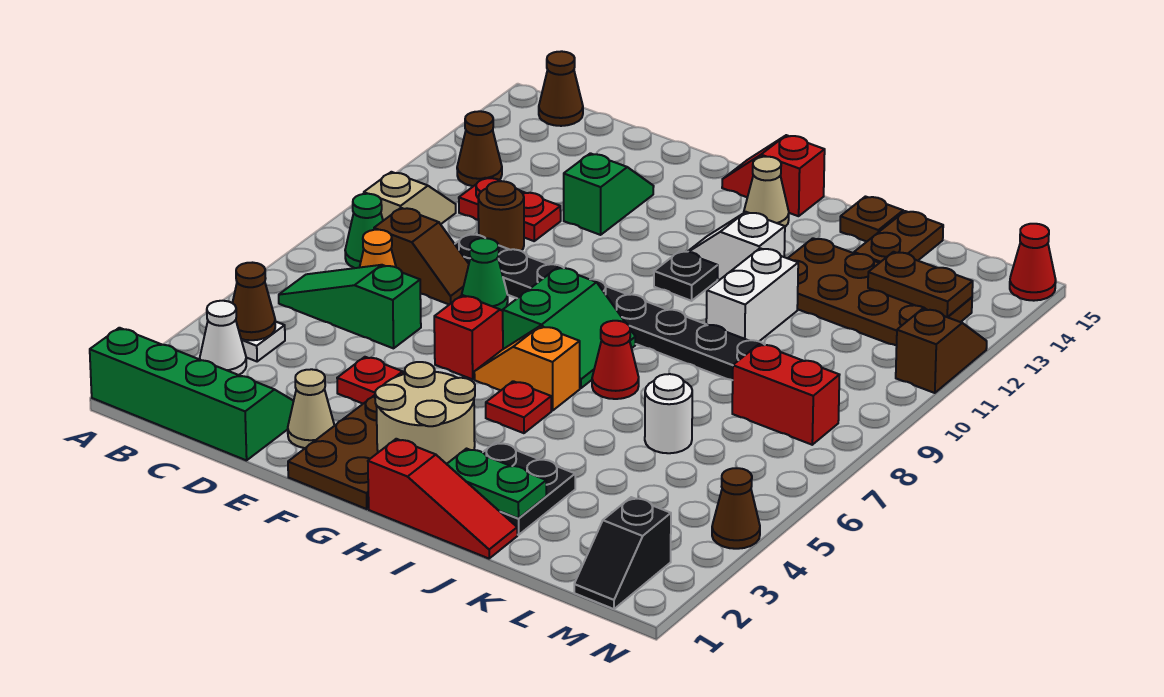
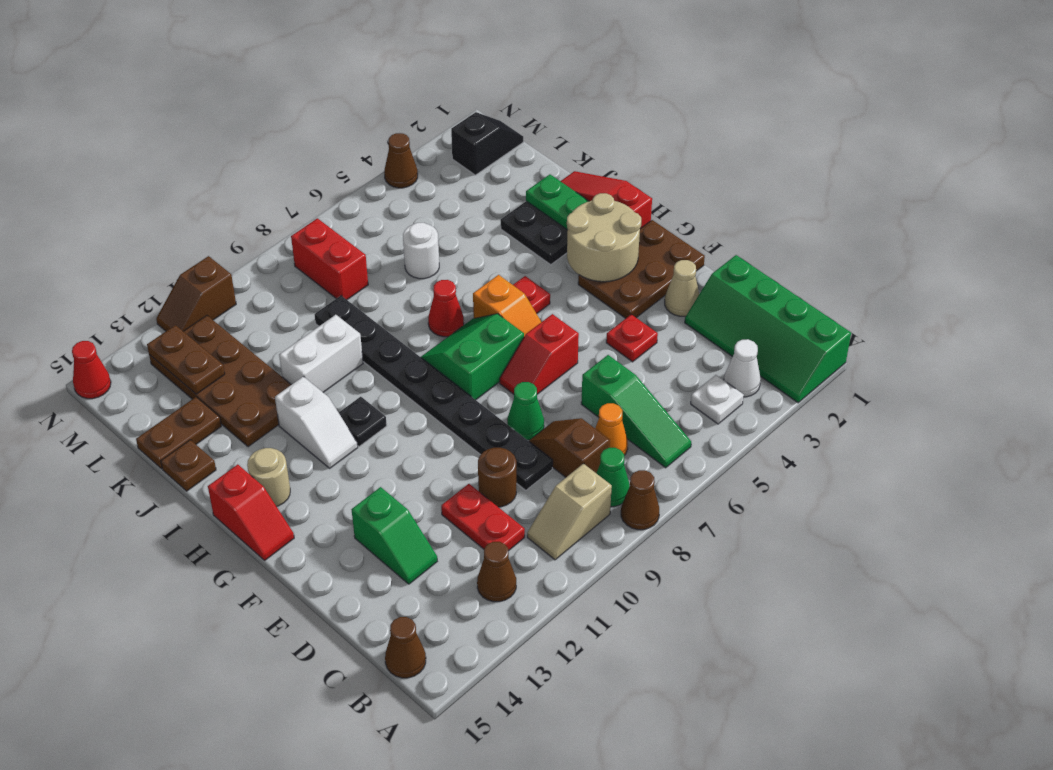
brown 1x1 cone [233,263,275,340] -> brown 1x1 cone moved to [621,470,659,530]
green 1x2 slope [564,153,654,235] -> green 1x2 slope turned to [352,487,437,584]
tan 1x1 cone [744,157,789,227] -> tan 1x1 round brick [247,448,290,506]

